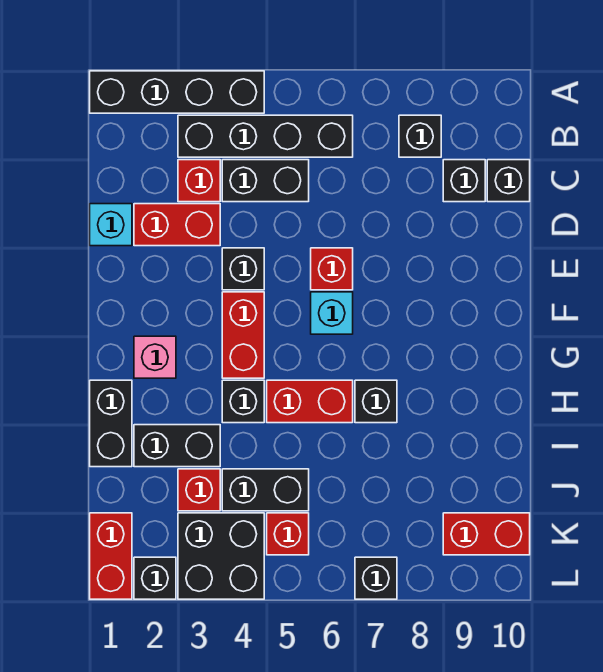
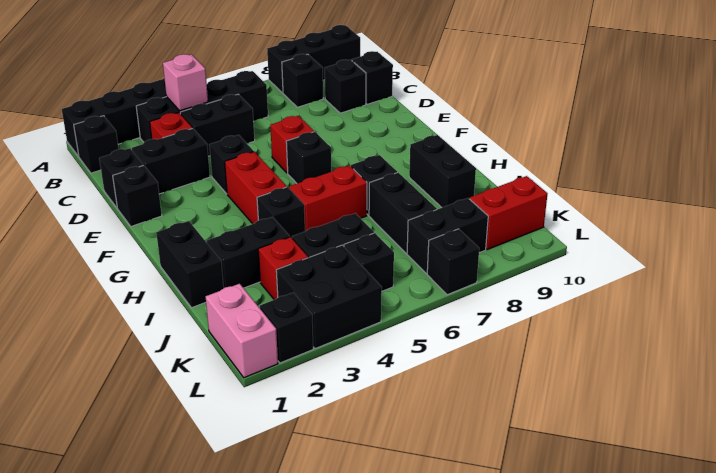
none -> black 1x3 brick [267,25,360,93]
none -> black 1x1 brick [74,116,119,173]
cyan 1x1 brick [90,204,132,246] -> black 1x1 brick [99,148,143,208]
red 1x2 brick [134,204,220,246] -> black 1x2 brick [132,128,210,194]
none -> black 1x1 brick [113,165,162,226]
cyan 1x1 brick [311,292,353,334] -> black 1x1 brick [286,132,331,183]
pink 1x1 brick [134,336,176,378] -> pink 1x1 brick moved to [163,54,208,111]
none -> black 1x2 brick [409,135,476,208]
none -> black 1x2 brick [369,173,437,253]
red 1x2 brick [90,513,132,599] -> pink 1x2 brick [206,284,278,378]
red 1x1 brick [267,513,309,555] -> black 1x1 brick [344,233,394,291]
none -> black 1x2 brick [407,198,488,274]

